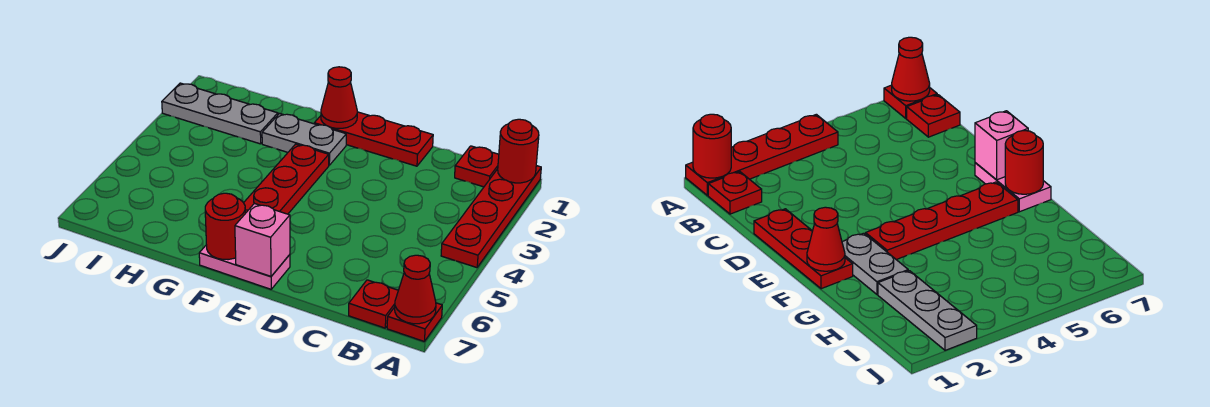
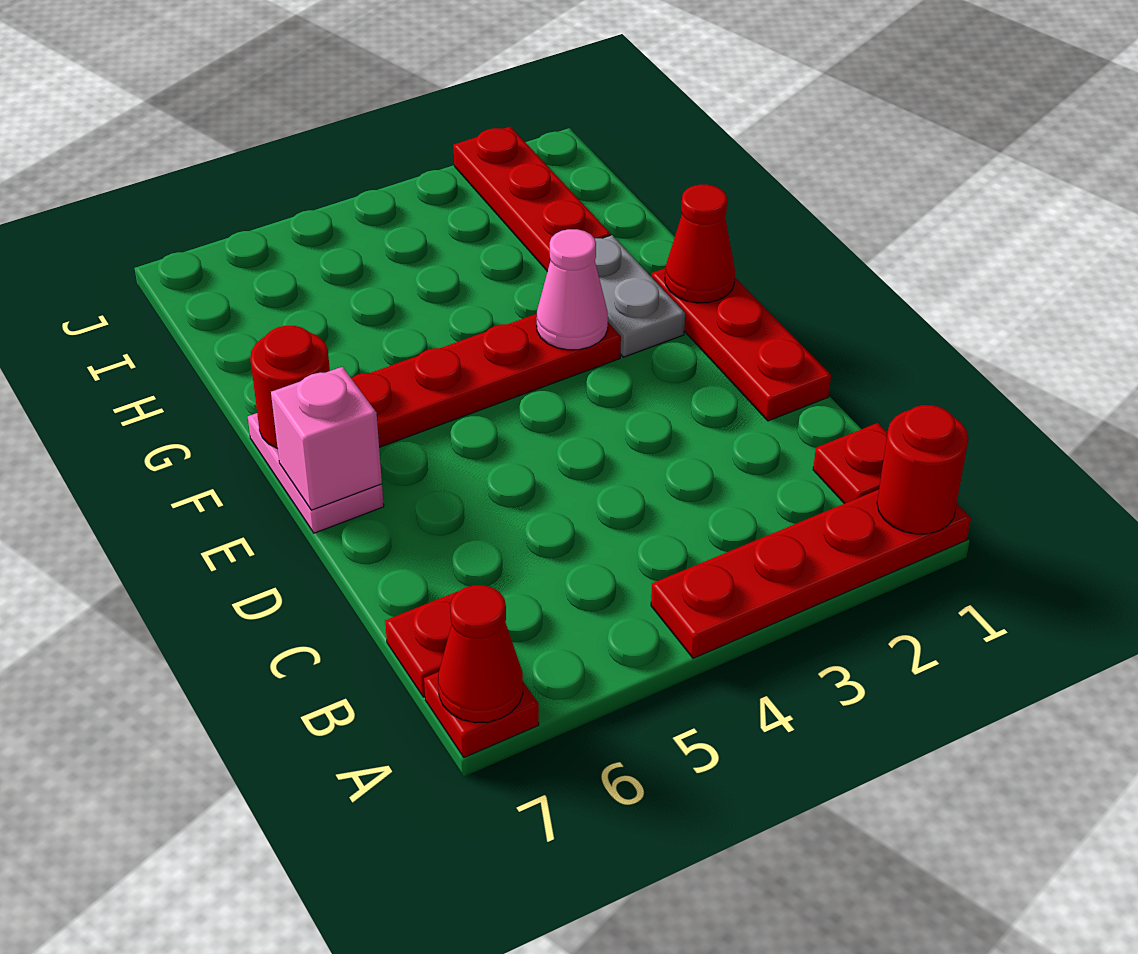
none -> pink 1x1 cone [537,229,608,350]
grey 1x3 plate [162,83,278,144] -> red 1x3 plate [454,127,610,271]

